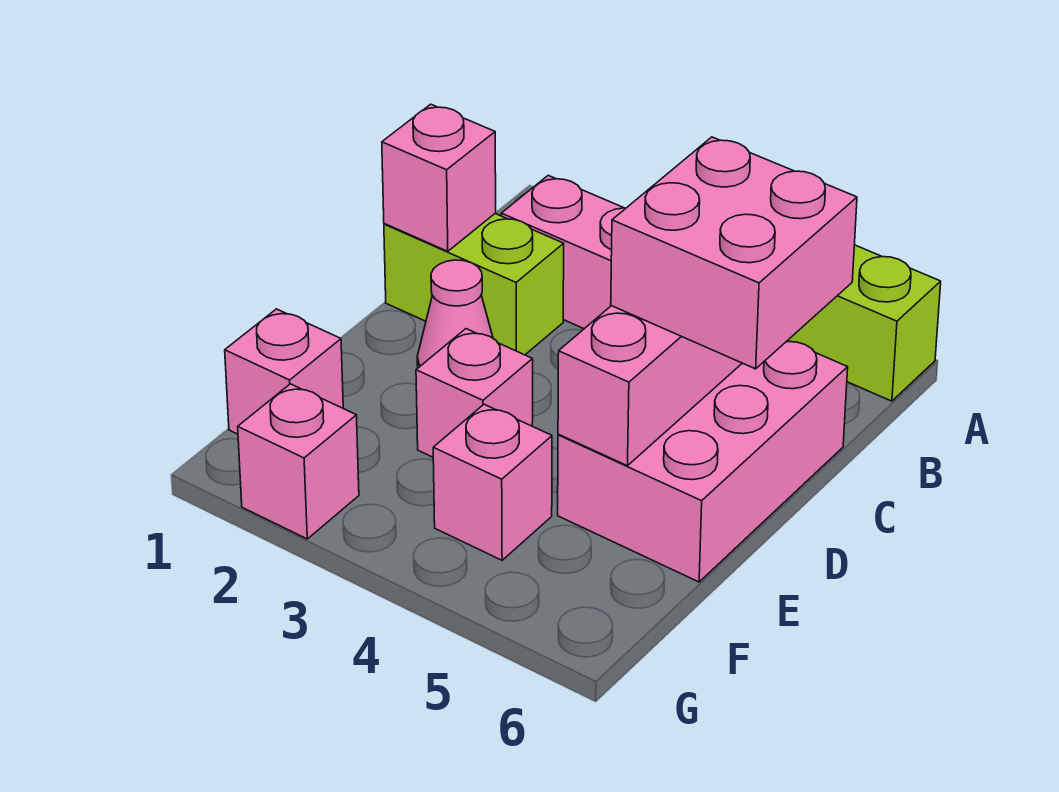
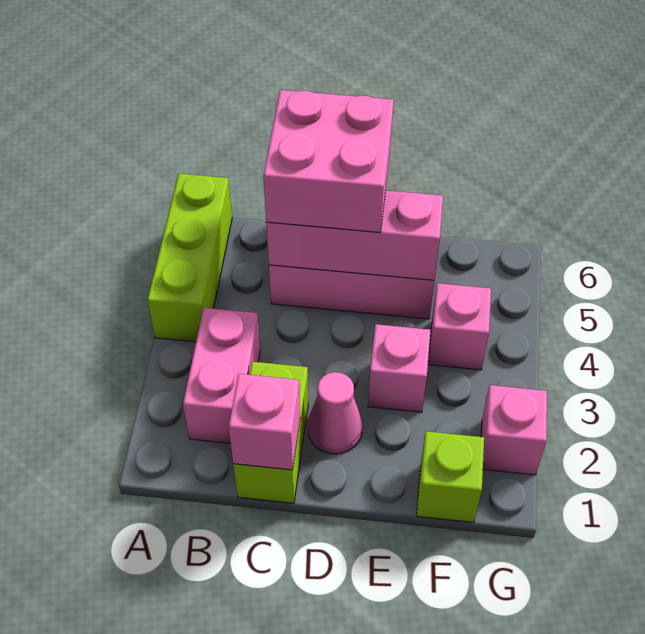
pink 1x1 brick [225,309,343,434] -> lime 1x1 brick [417,431,484,523]

